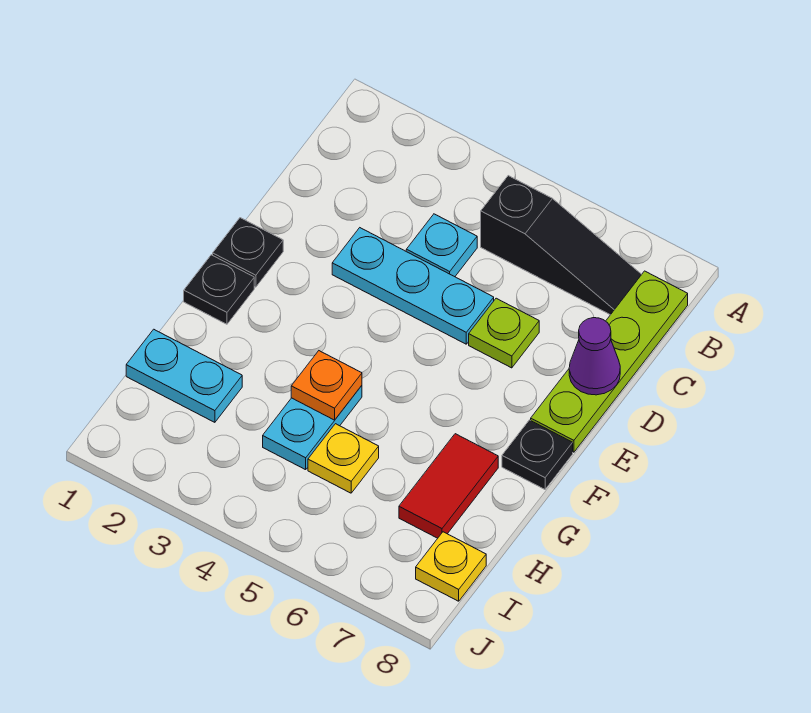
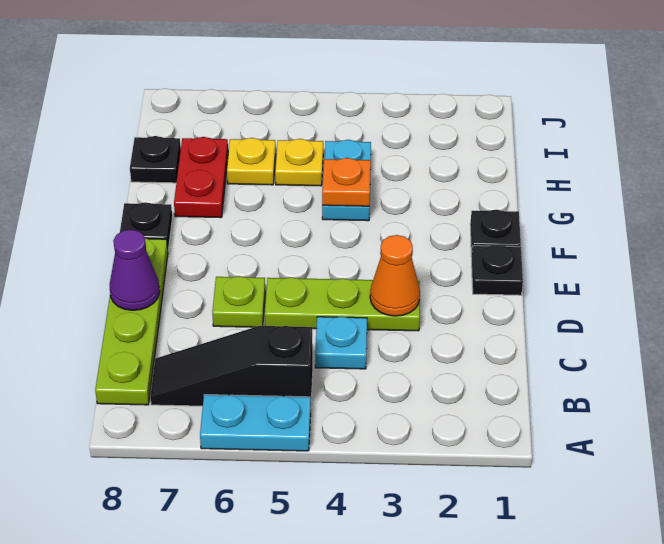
cyan 1x3 plate [332,228,494,344] -> lime 1x3 plate [265,277,420,331]
none -> orange 1x1 cone [370,235,420,316]
red 1x2 tile [399,434,498,538] -> red 1x2 plate [174,137,228,218]
cyan 1x2 plate [126,329,242,422] -> cyan 1x2 plate moved to [200,395,311,451]
none -> black 1x1 plate [130,136,181,183]
yellow 1x1 plate [416,532,486,601] -> yellow 1x1 plate moved to [227,138,276,185]

